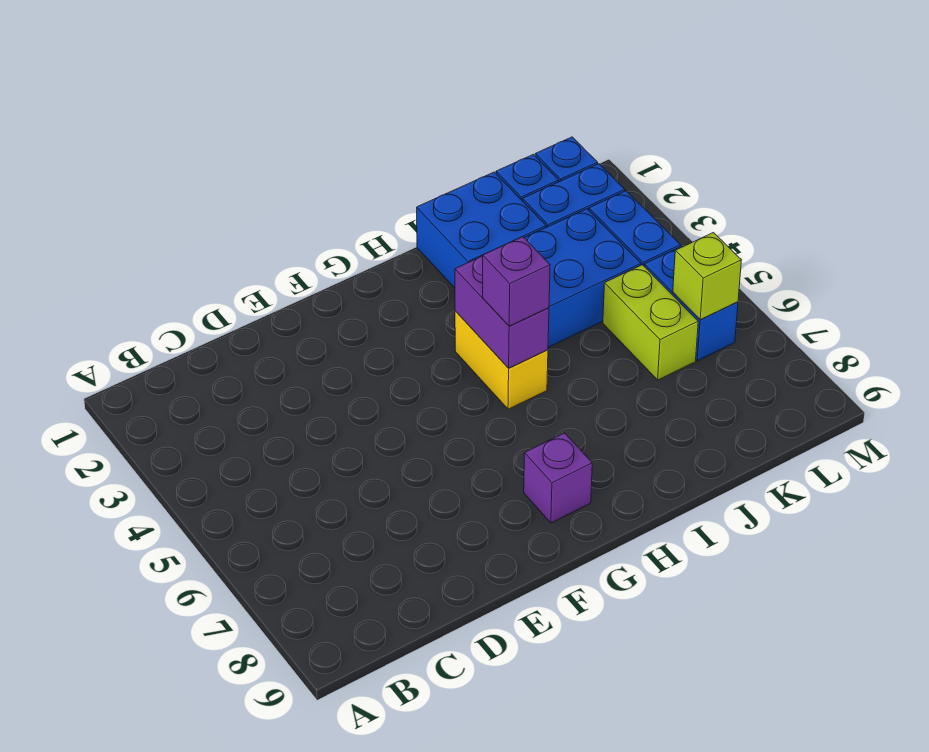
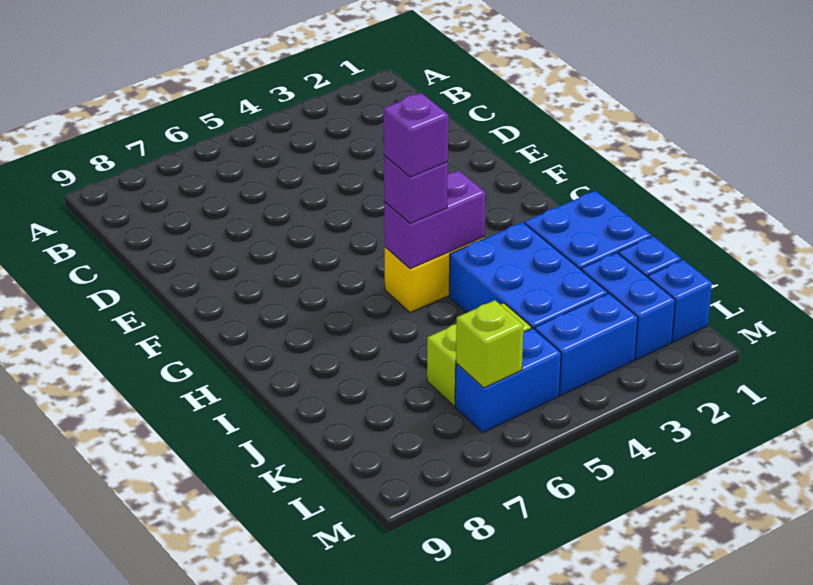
purple 1x1 brick [524,433,592,523] -> purple 1x1 brick moved to [384,93,448,177]

